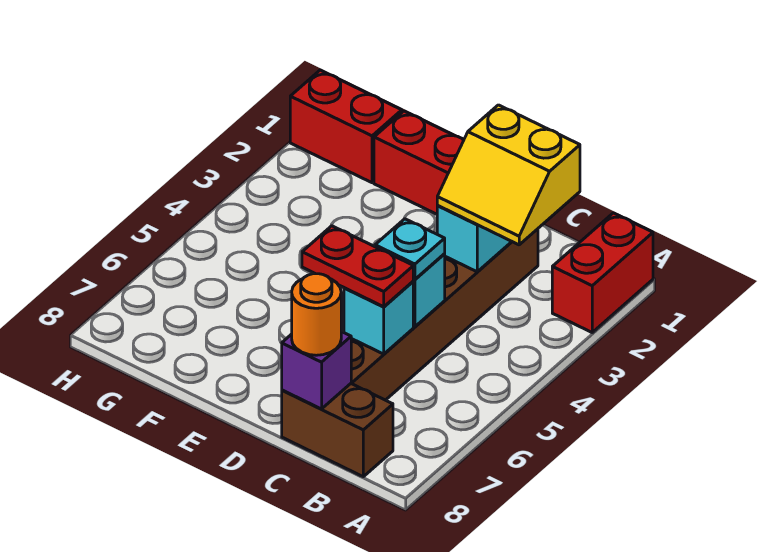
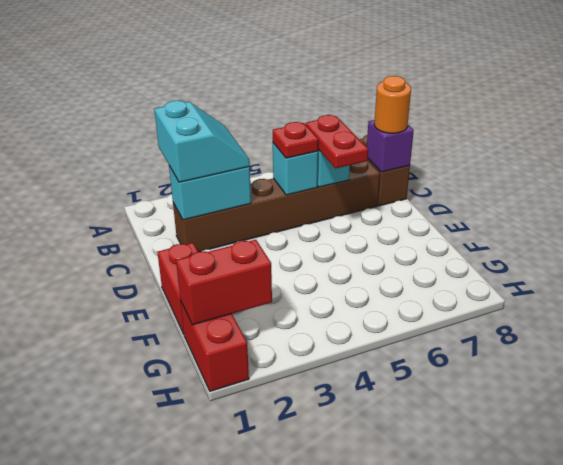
red 1x2 brick [552,213,653,332] -> red 1x2 brick moved to [176,240,272,325]
yellow 2x2 slope [437,105,580,245] -> cyan 2x2 slope [154,101,250,182]
cyan 1x1 plate [375,219,445,279] -> red 1x1 plate [272,122,318,158]

